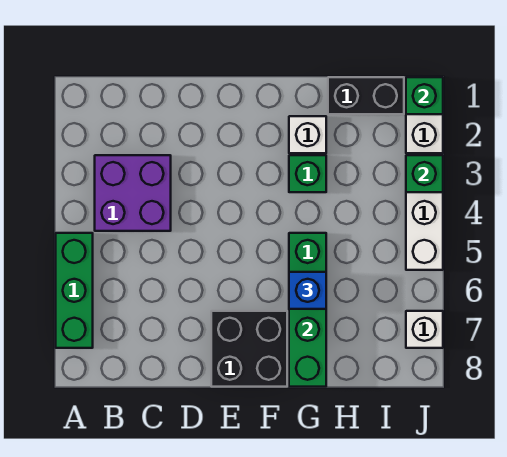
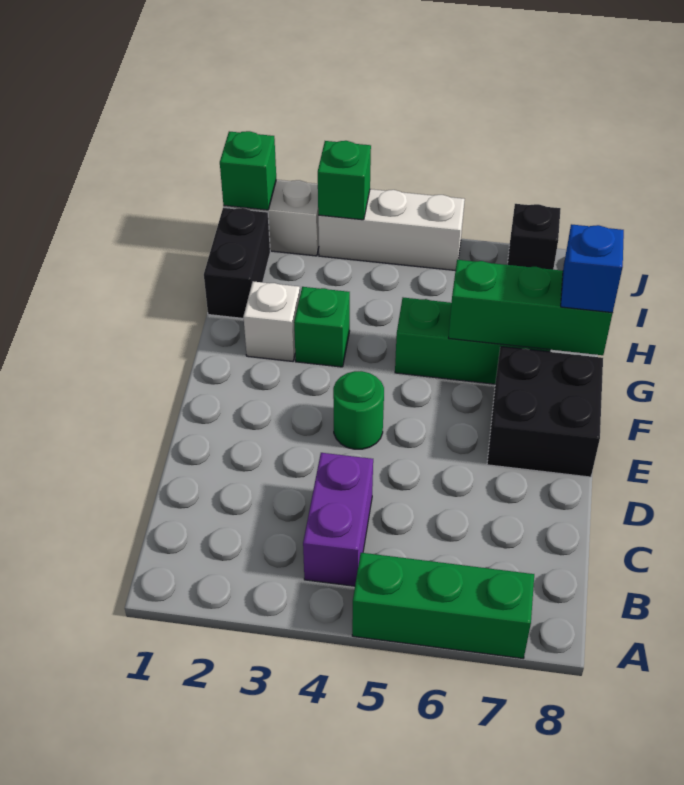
purple 2x2 brick [95,155,171,231] -> purple 1x2 brick [303,453,373,586]
none -> green 1x1 round brick [333,371,384,449]
blue 1x1 brick [289,272,326,309] -> blue 1x1 brick moved to [561,224,624,313]
white 1x1 brick [406,311,443,348] -> black 1x1 brick [508,204,561,270]

